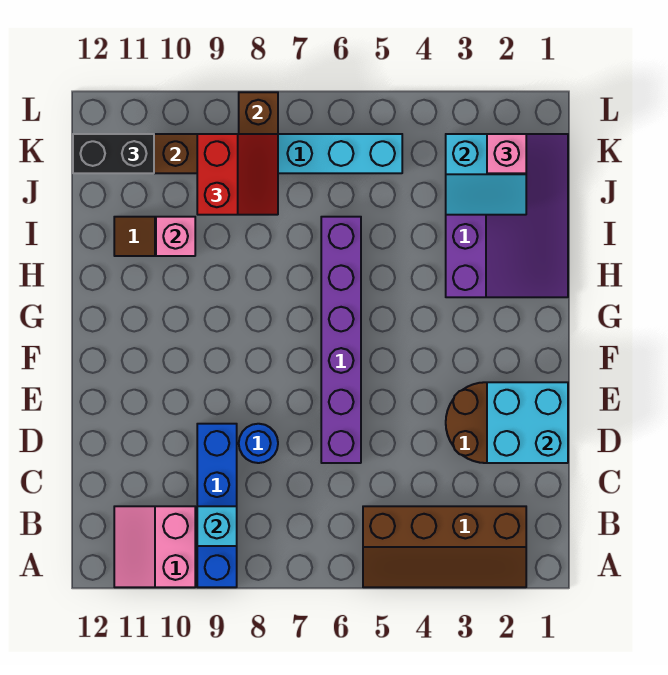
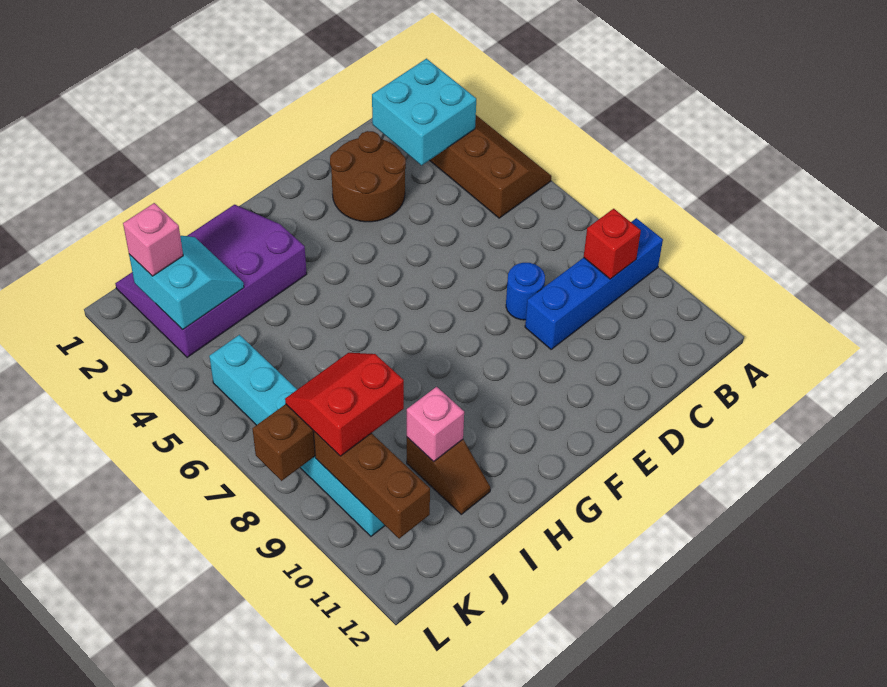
pink 2x2 slope [114,506,195,587] -> none
cyan 1x1 brick [197,506,237,546] -> red 1x1 brick [584,209,641,279]
cyan 2x2 brick [487,382,568,463] -> cyan 2x2 brick moved to [372,59,476,165]
purple 1x6 brick [321,217,361,463] -> none
black 1x2 brick [73,134,154,173] -> none

